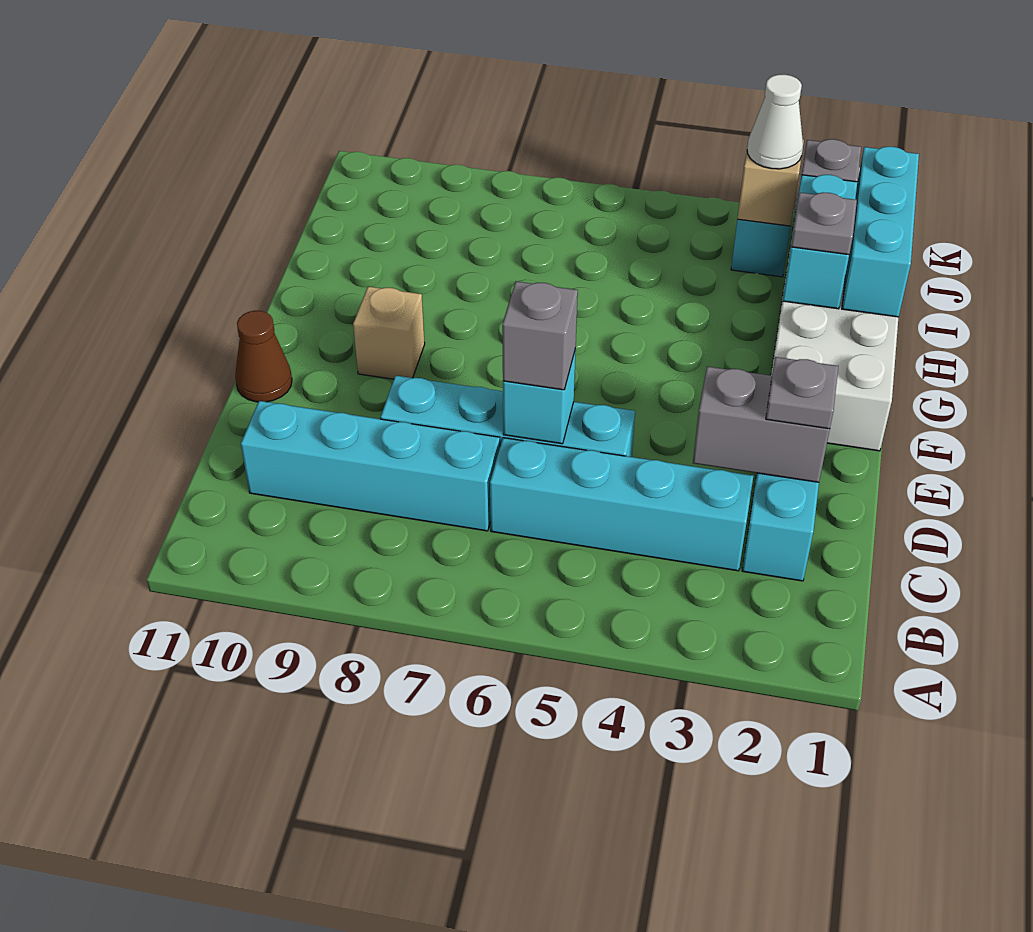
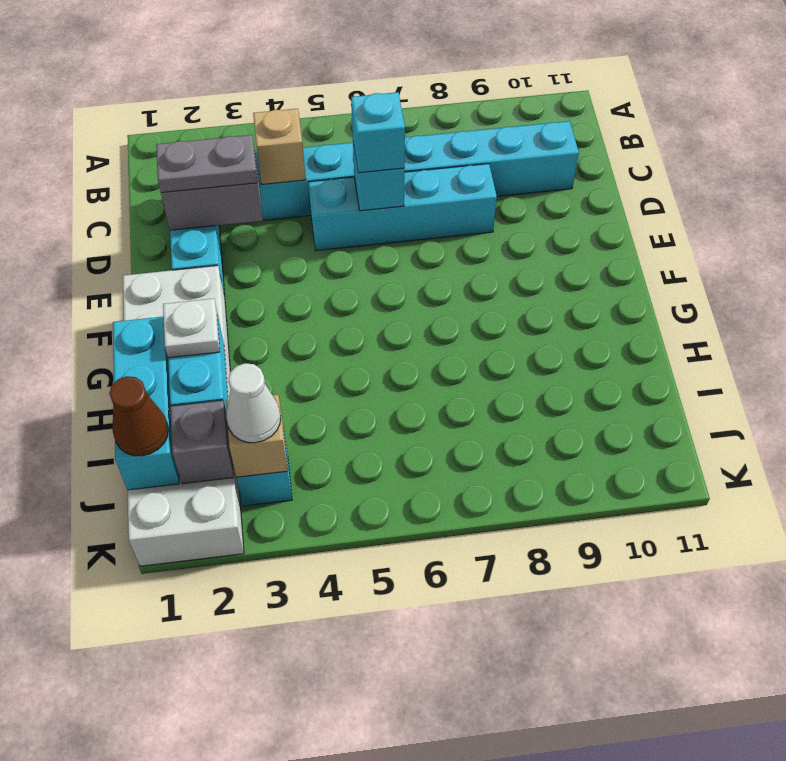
grey 1x1 plate [766,357,838,429] -> grey 1x2 plate [156,135,258,193]
grey 1x1 brick [502,281,578,390] -> cyan 1x1 brick [351,92,405,173]
brown 1x1 cone [235,311,292,402] -> brown 1x1 cone moved to [109,376,168,456]
tan 1x1 brick [353,287,425,379] -> tan 1x1 brick moved to [253,109,306,184]
grey 1x1 plate [791,193,857,255] -> white 1x1 plate [163,298,220,358]

